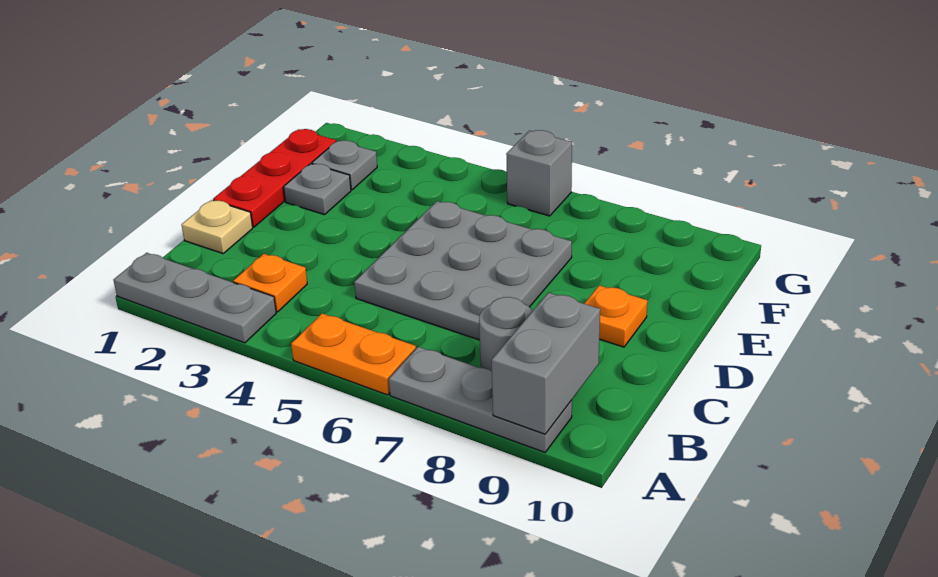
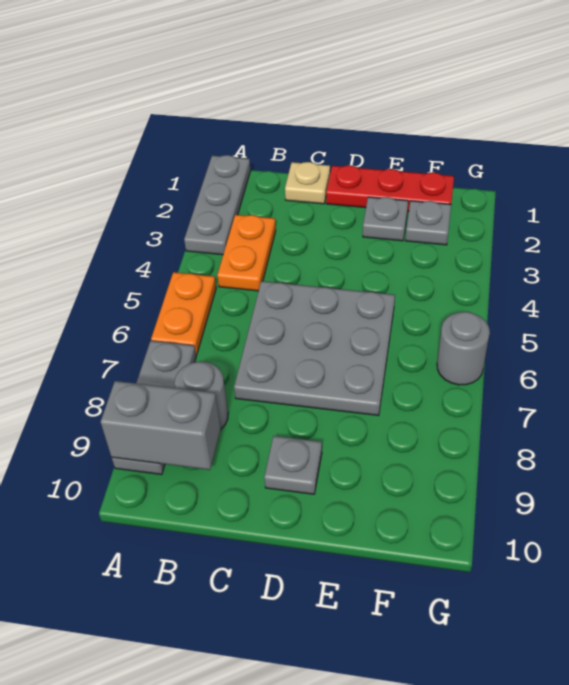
orange 1x1 plate [233,254,307,312] -> orange 1x2 plate [217,215,276,291]
orange 1x1 plate [584,285,647,347] -> grey 1x1 plate [264,436,322,494]
grey 1x1 brick [506,130,572,216] -> grey 1x1 round brick [437,312,490,385]

